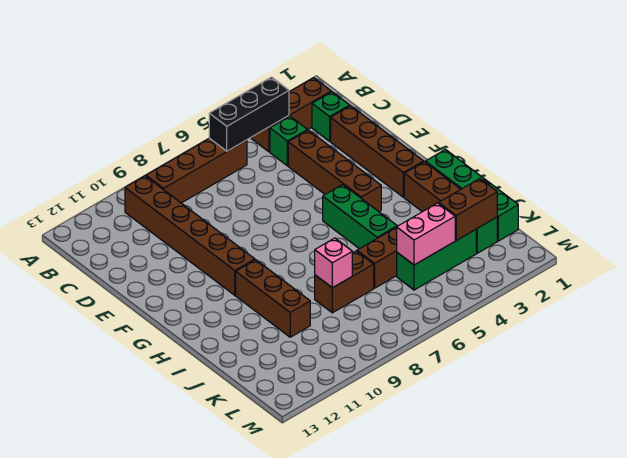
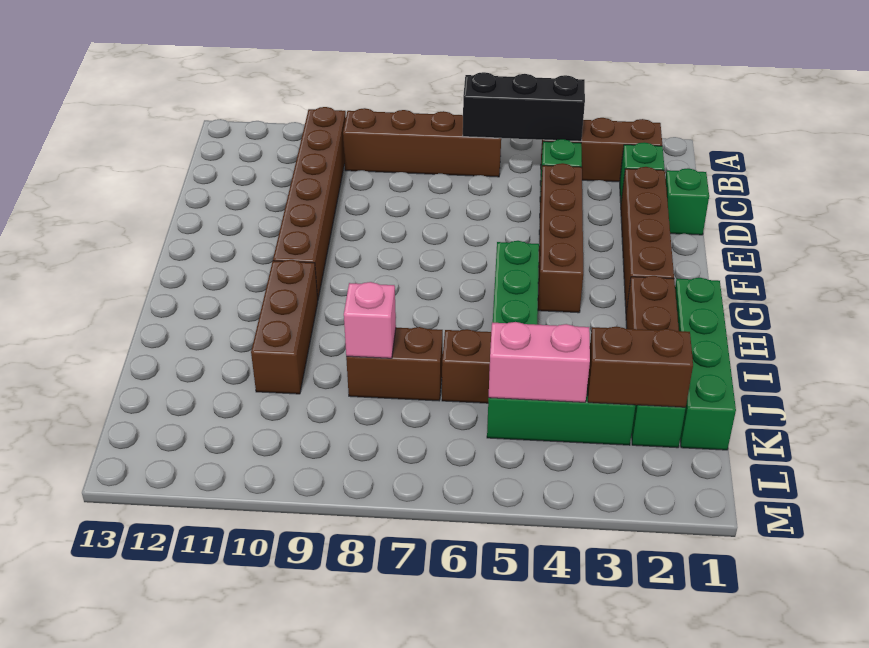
none -> green 1x1 brick [665,168,709,235]

